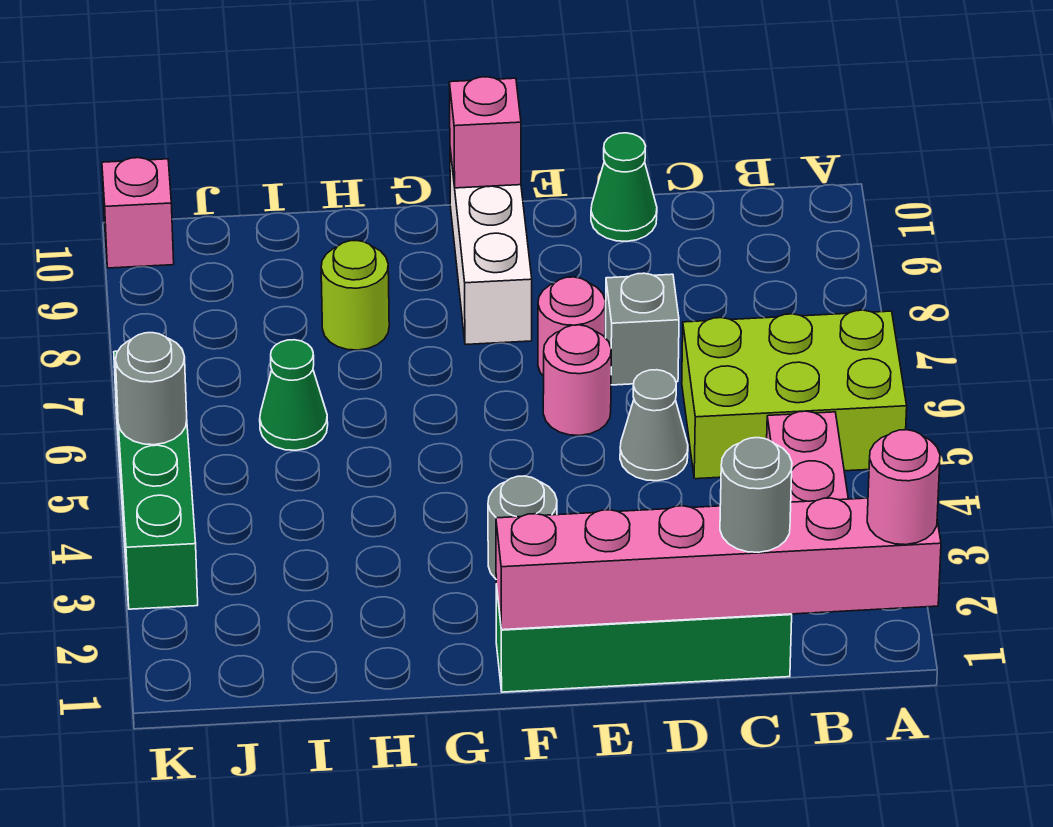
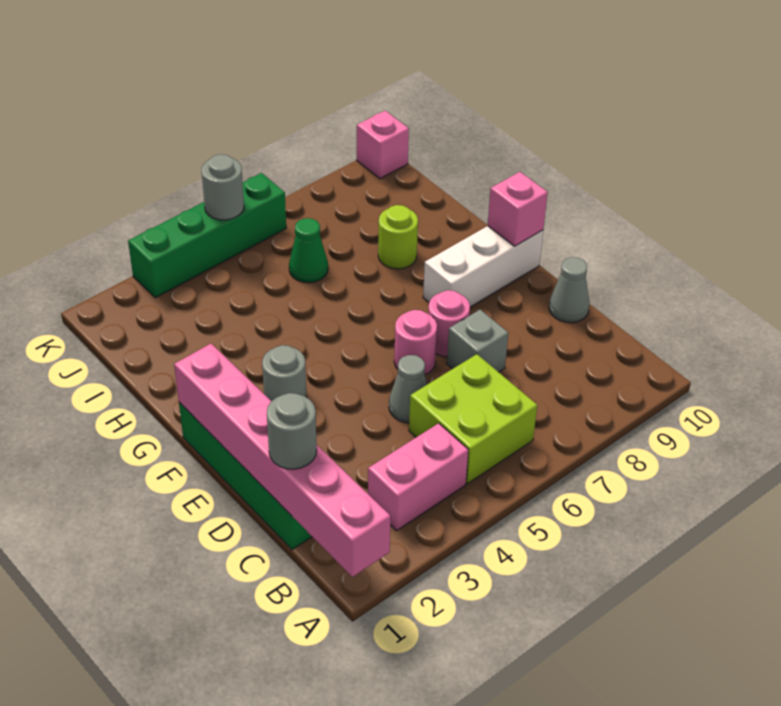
pink 1x1 round brick [867,430,940,545] -> none
lime 2x3 brick [682,310,907,479] -> lime 2x2 brick [409,354,537,484]
green 1x1 cone [591,133,657,241] -> grey 1x1 cone [549,257,589,323]

